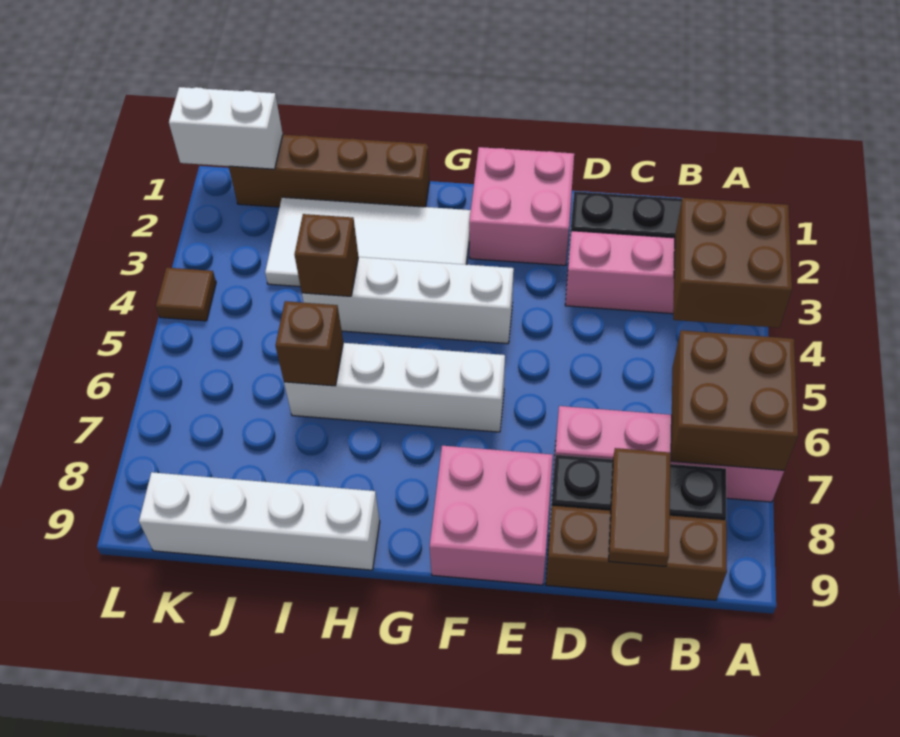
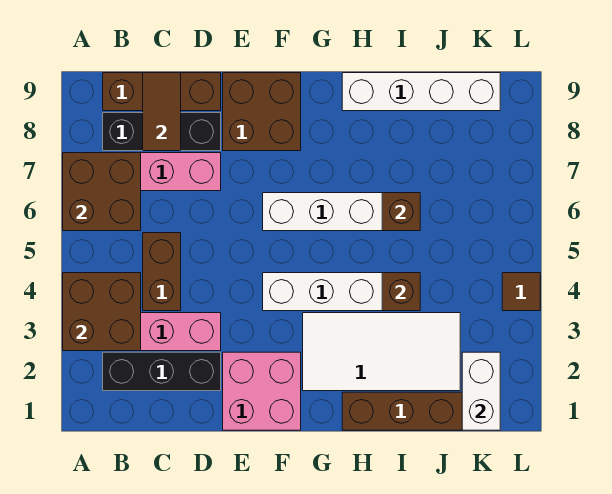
none -> brown 1x2 brick [143,233,181,311]
pink 2x2 brick [430,446,553,585] -> brown 2x2 brick [223,73,301,151]
white 1x2 brick [169,87,283,169] -> white 1x2 brick turned to [462,352,500,430]

